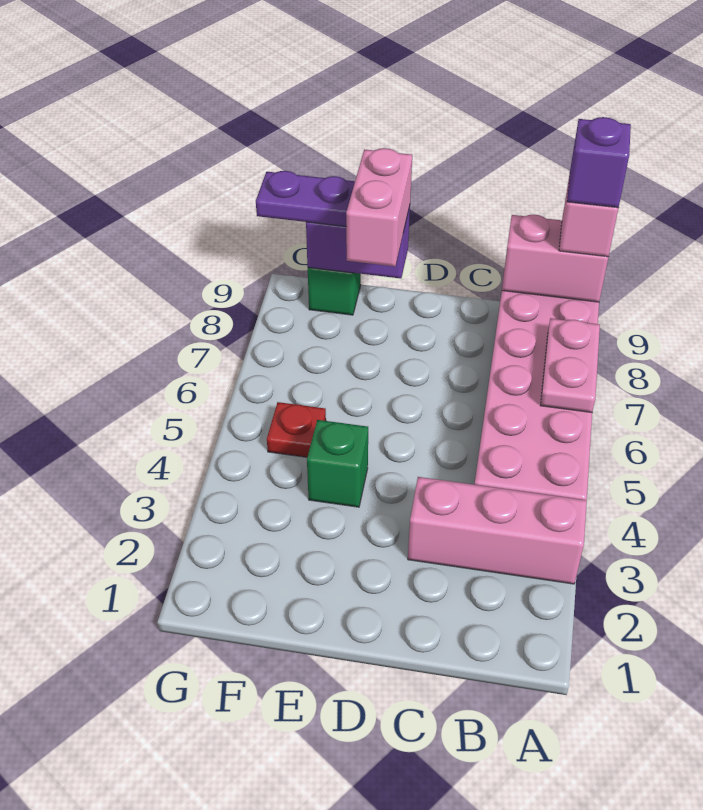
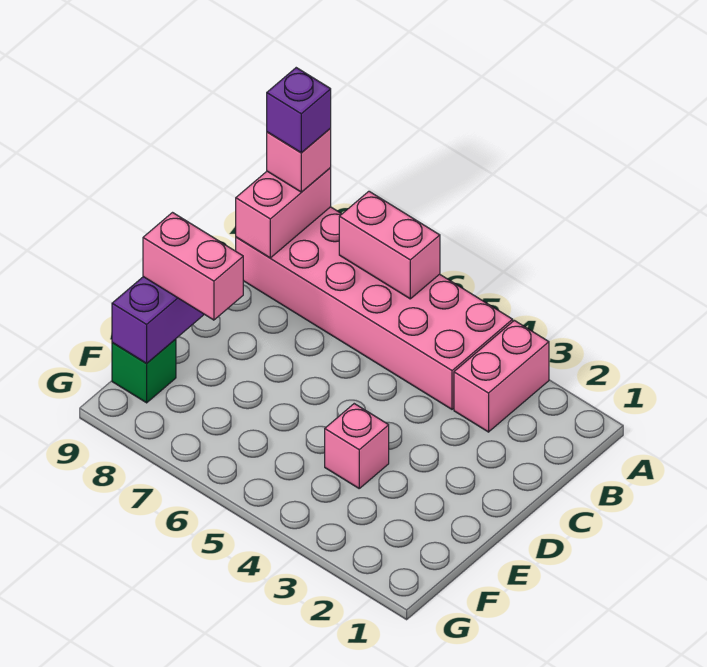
pink 1x3 brick [408,477,587,584] -> pink 1x2 brick [454,320,549,432]
pink 1x2 plate [540,318,600,412] -> pink 1x2 brick [339,191,440,299]
green 1x1 brick [307,420,368,507] -> pink 1x1 brick [325,404,389,488]
red 1x1 plate [267,402,326,457] -> none
purple 1x2 plate [256,171,355,226] -> none

